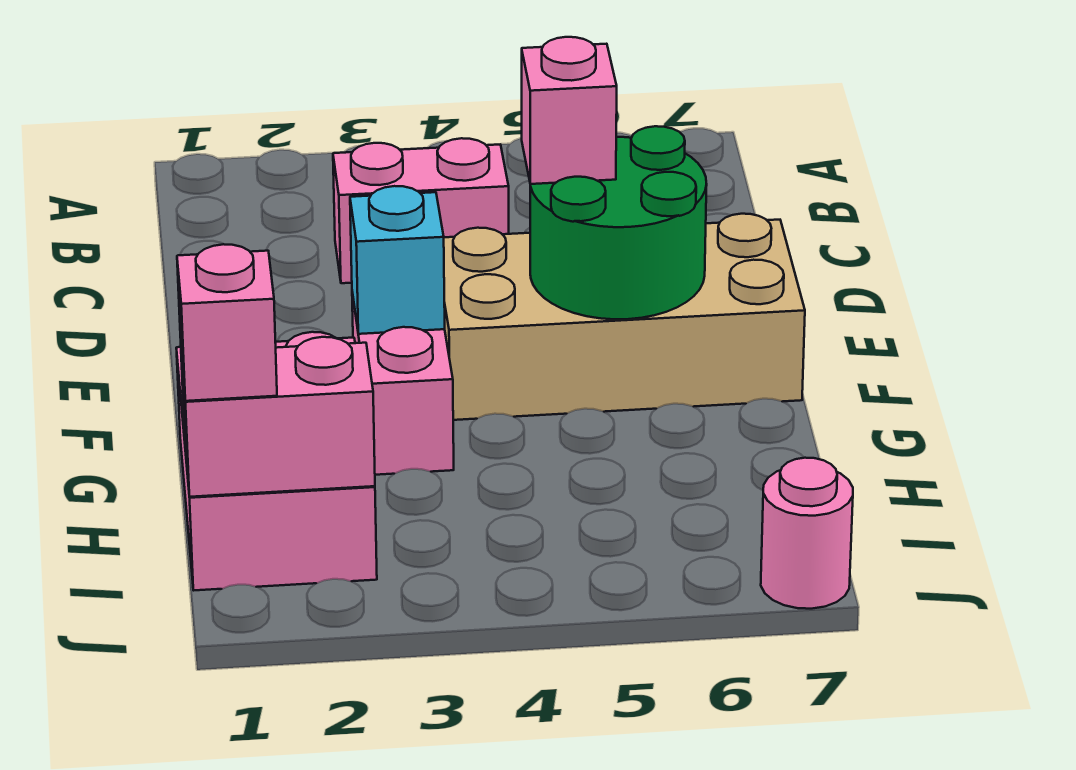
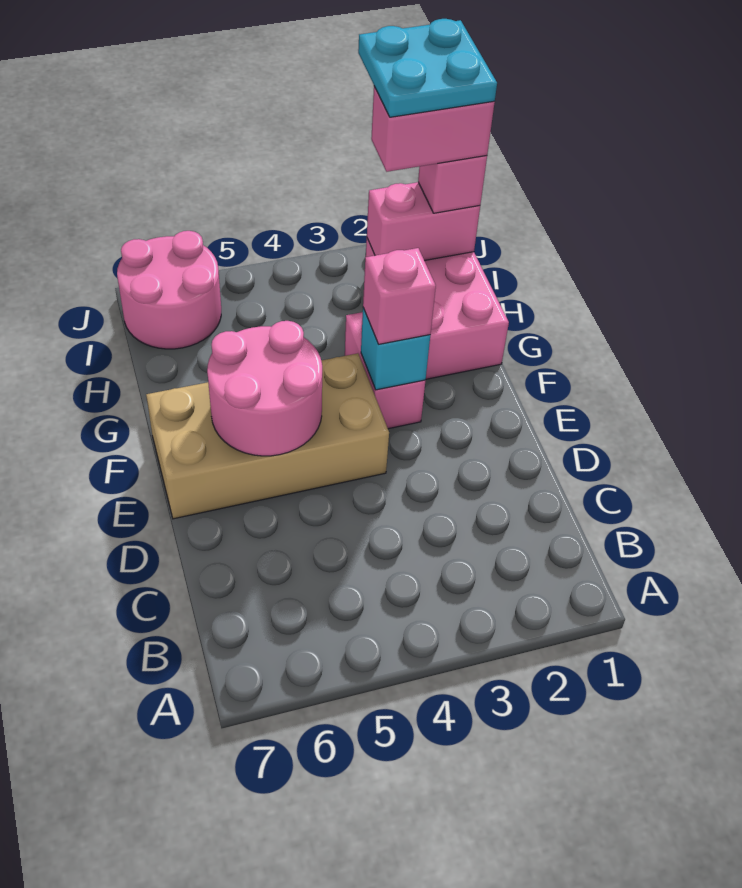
pink 1x2 brick [333,138,509,283] -> pink 1x2 brick moved to [371,87,495,172]
green 2x2 round brick [530,126,707,319] -> pink 2x2 round brick [207,321,322,456]
pink 1x1 brick [522,37,617,184] -> pink 1x1 brick moved to [363,248,436,344]
none -> cyan 2x2 plate [358,19,497,117]
pink 1x1 round brick [761,458,853,609] -> pink 2x2 round brick [117,231,221,349]

